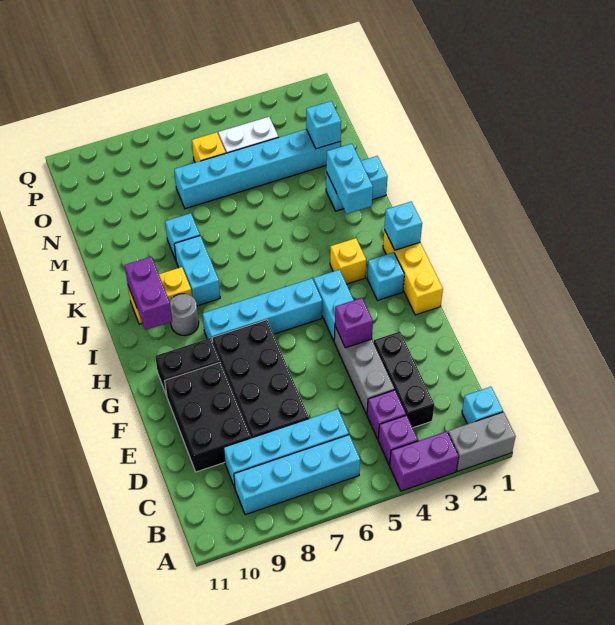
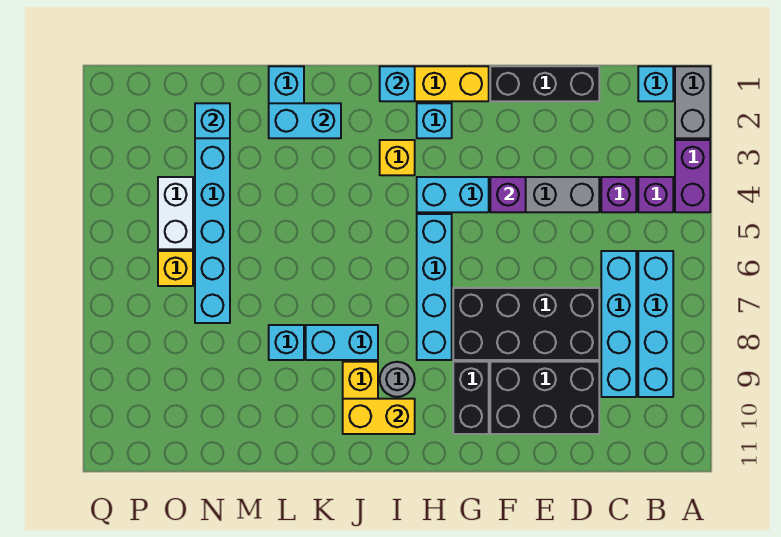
black 1x3 brick [374,332,434,428] -> black 1x3 brick moved to [490,66,599,101]
purple 1x2 brick [125,257,172,330] -> yellow 1x2 brick [343,399,415,434]

